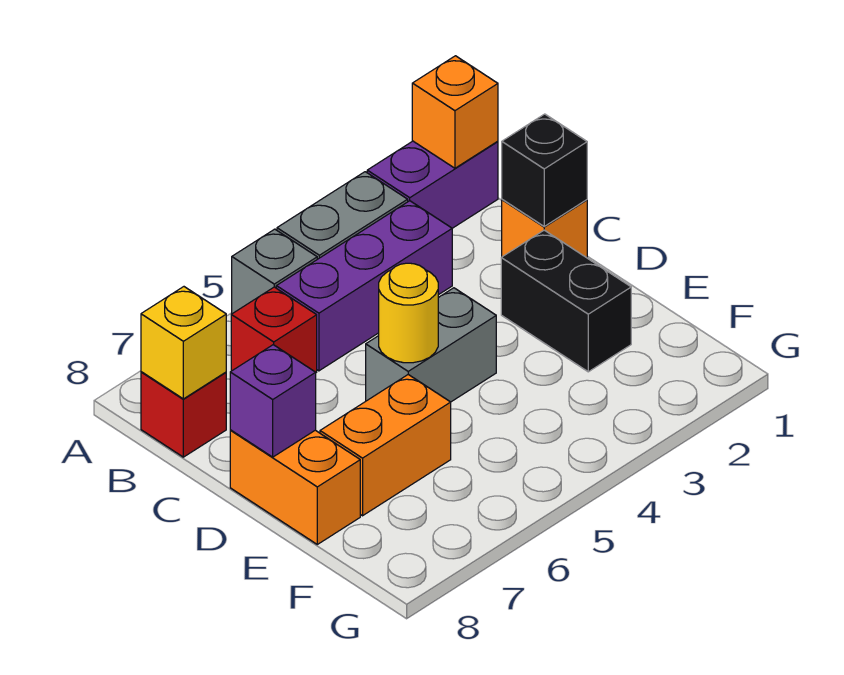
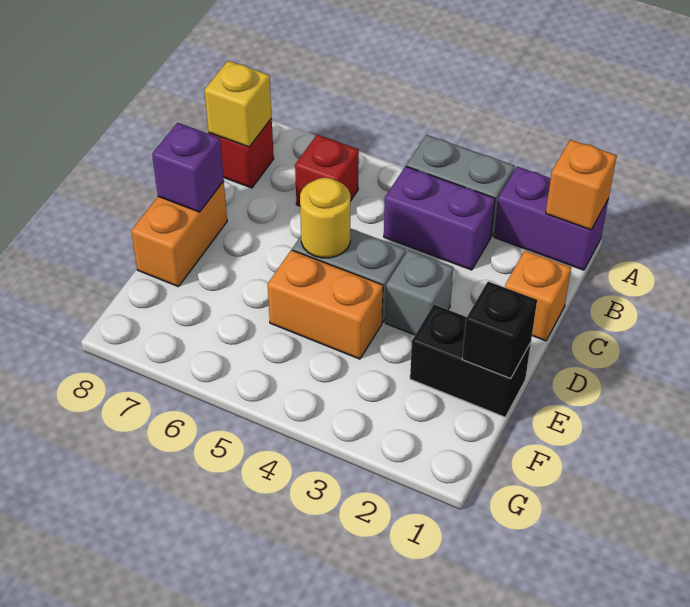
grey 1x1 brick [232,229,317,314] -> grey 1x1 brick moved to [385,250,453,335]
purple 1x3 brick [276,201,452,371] -> purple 1x2 brick [384,166,495,270]
black 1x1 brick [502,114,587,226] -> black 1x1 brick moved to [462,282,537,379]
black 1x2 brick [501,230,631,372] -> black 1x2 brick turned to [410,305,531,417]
orange 1x2 brick [320,375,451,516] -> orange 1x2 brick moved to [268,250,383,359]

